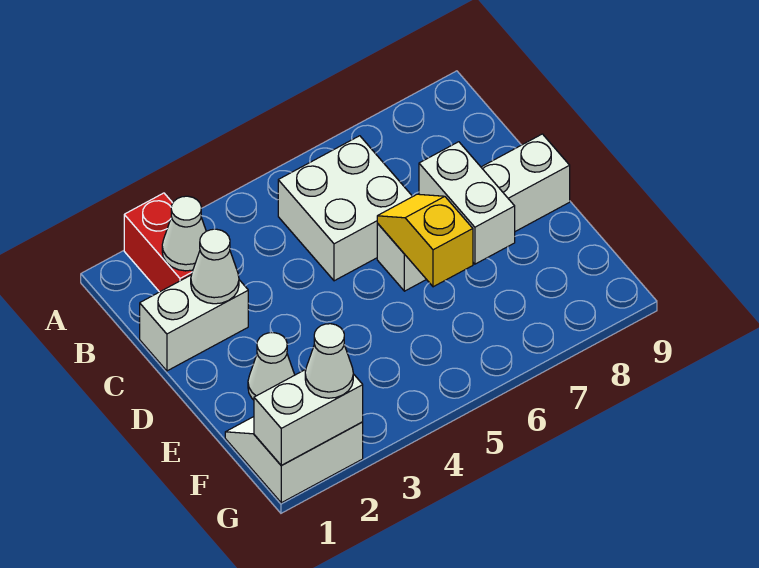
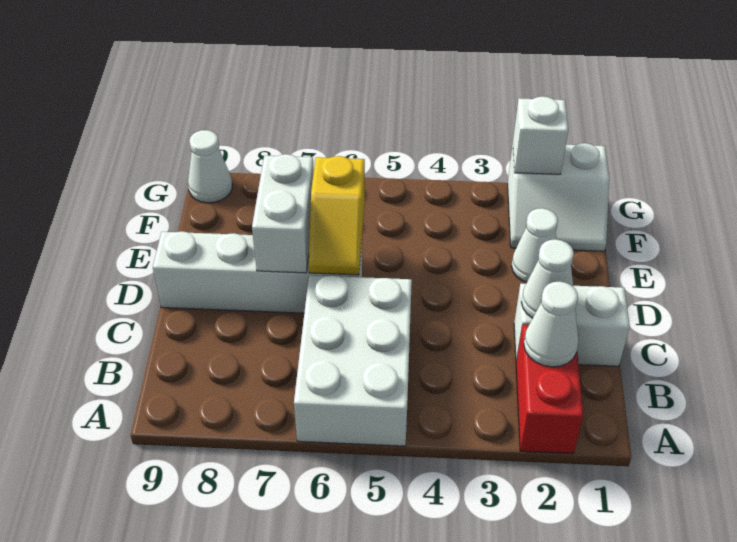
white 2x2 brick [278,136,413,281] -> white 2x3 brick [294,275,412,446]
white 1x2 brick [254,369,363,465] -> white 1x1 brick [513,97,568,174]
white 1x1 cone [305,324,353,398] -> white 1x1 cone moved to [188,130,232,203]

